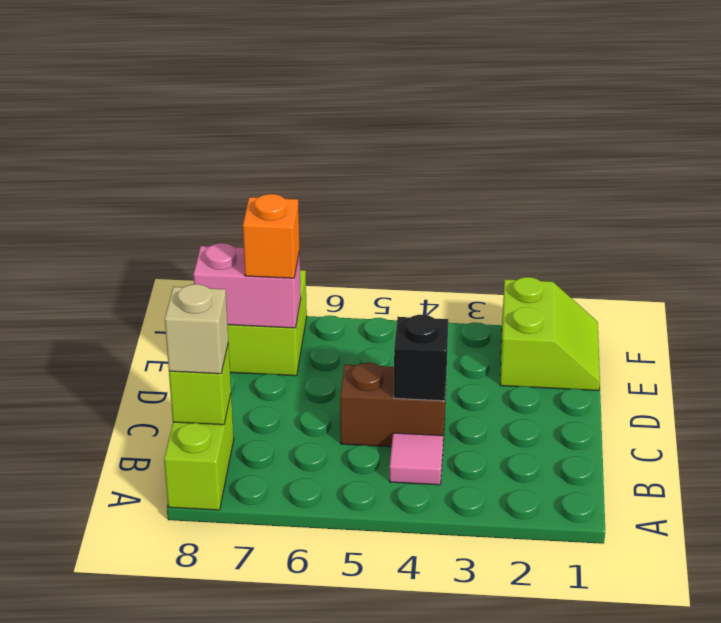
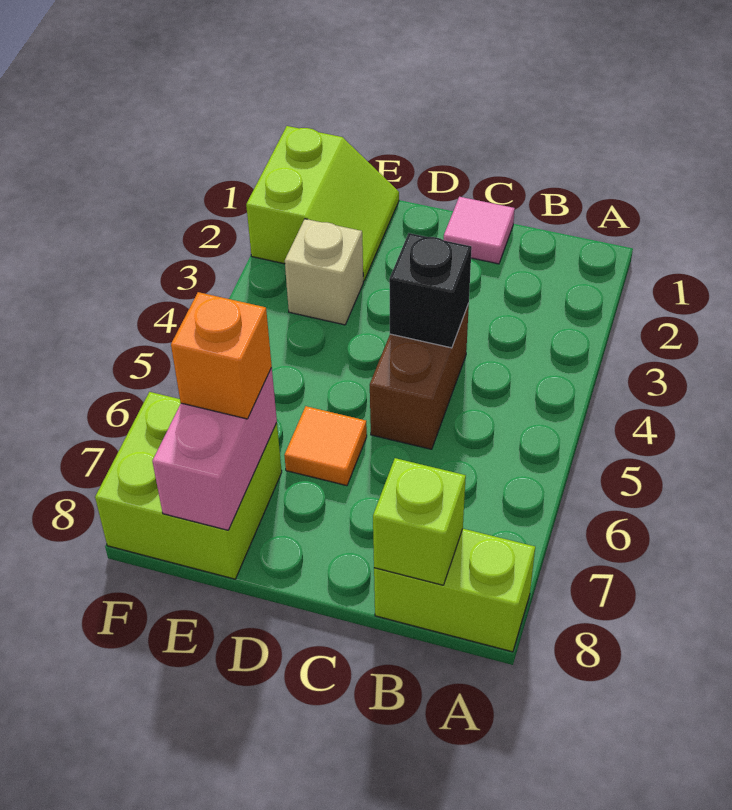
pink 1x1 tile [390,433,443,485] -> pink 1x1 tile moved to [444,197,515,264]
tan 1x1 brick [165,284,228,374] -> tan 1x1 brick moved to [285,219,363,325]
none -> orange 1x1 tile [284,406,367,486]
lime 2x2 slope [500,277,600,391] -> lime 2x2 slope turned to [246,126,399,281]

